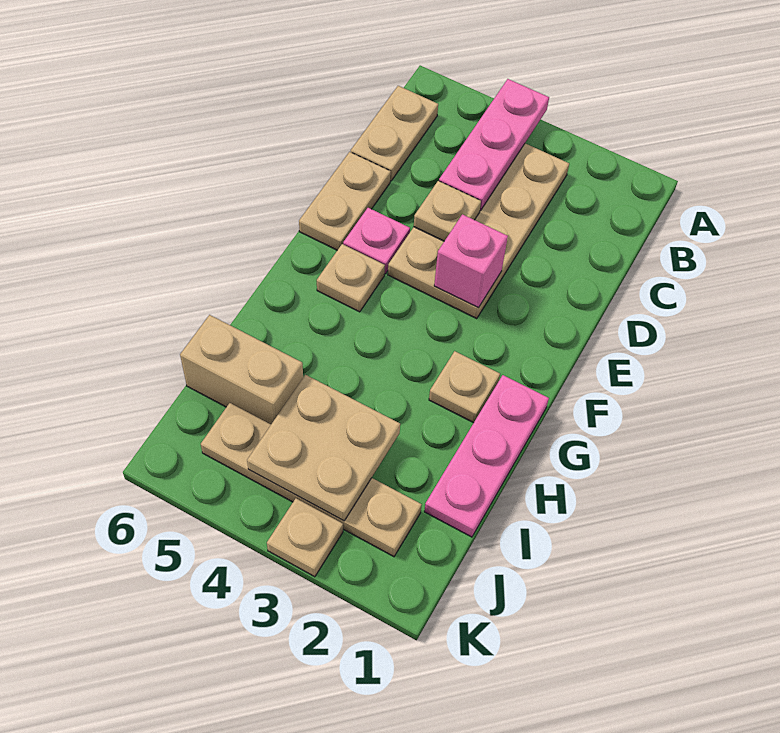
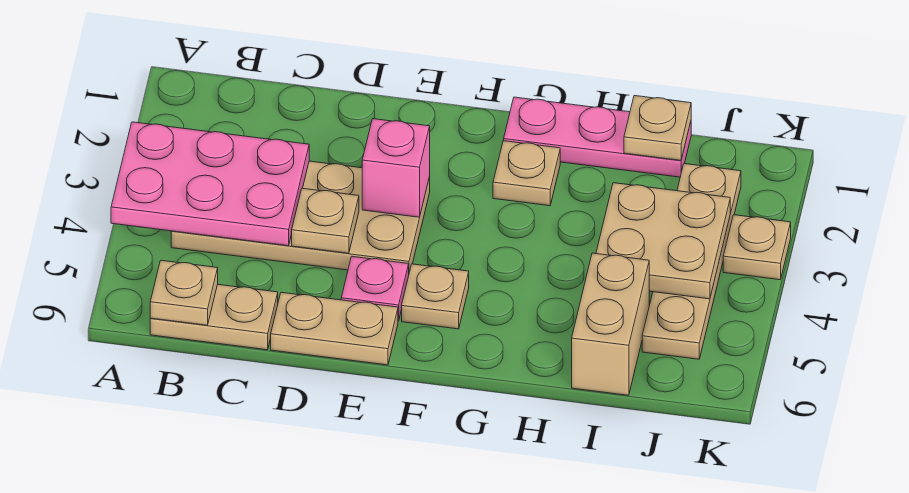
pink 1x3 plate [439,79,549,211] -> pink 2x3 plate [111,122,309,246]
none -> tan 1x1 plate [150,260,218,325]
none -> tan 1x1 plate [624,96,691,160]

